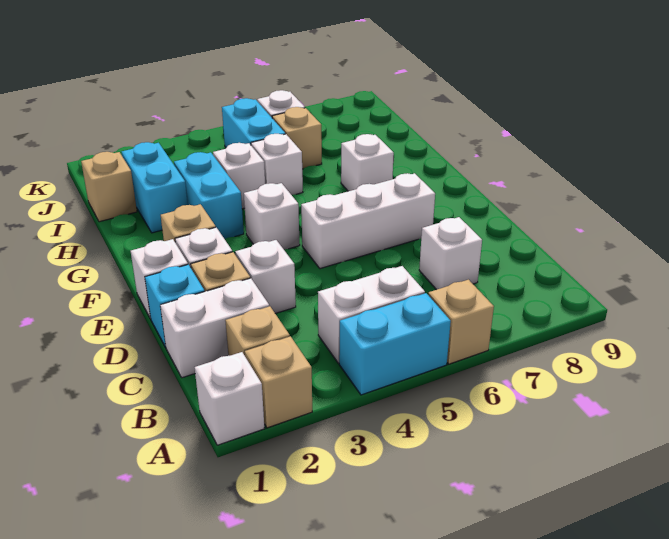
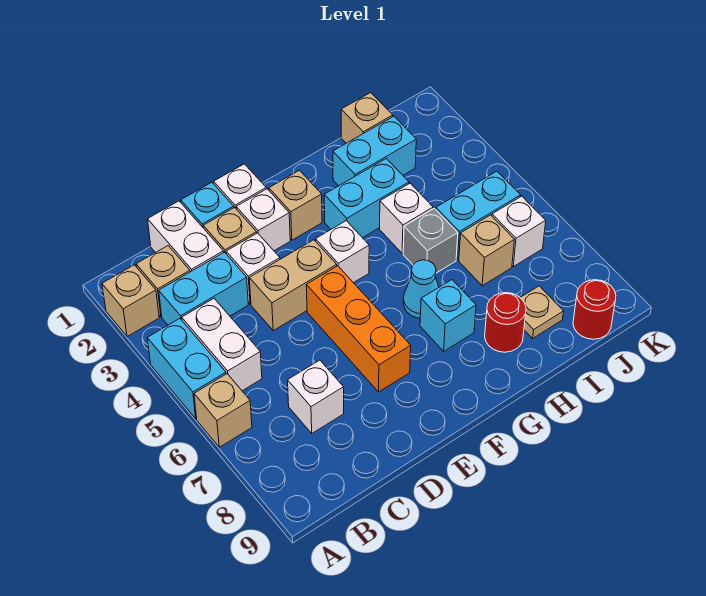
white 1x1 brick [195,352,265,445] -> none
none -> cyan 1x2 brick [159,252,248,325]
none -> tan 1x2 brick [249,240,337,331]
white 1x3 brick [301,173,435,269] -> orange 1x3 brick [306,266,411,392]
none -> cyan 1x1 cone [403,260,439,318]
white 1x1 brick [341,134,394,191] -> cyan 1x1 brick [420,280,476,351]
white 1x1 brick [251,134,303,195] -> grey 1x1 brick [403,208,458,273]
none -> red 1x1 round brick [485,293,526,352]
none -> tan 1x1 plate [520,286,564,338]
none -> red 1x1 round brick [573,280,616,339]

